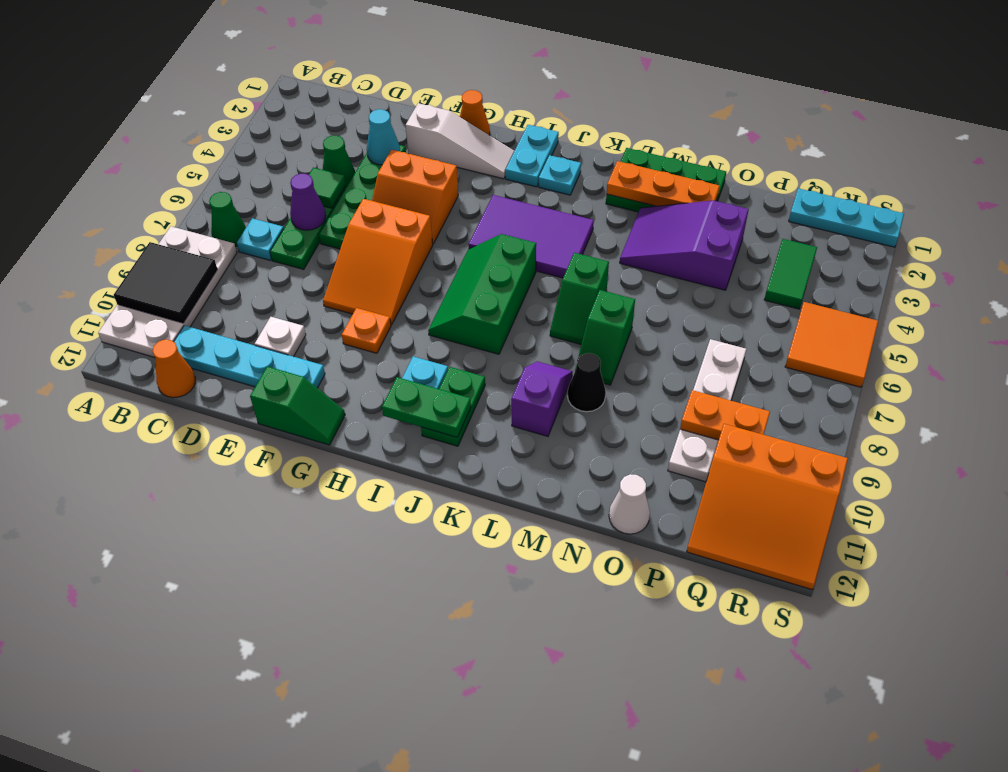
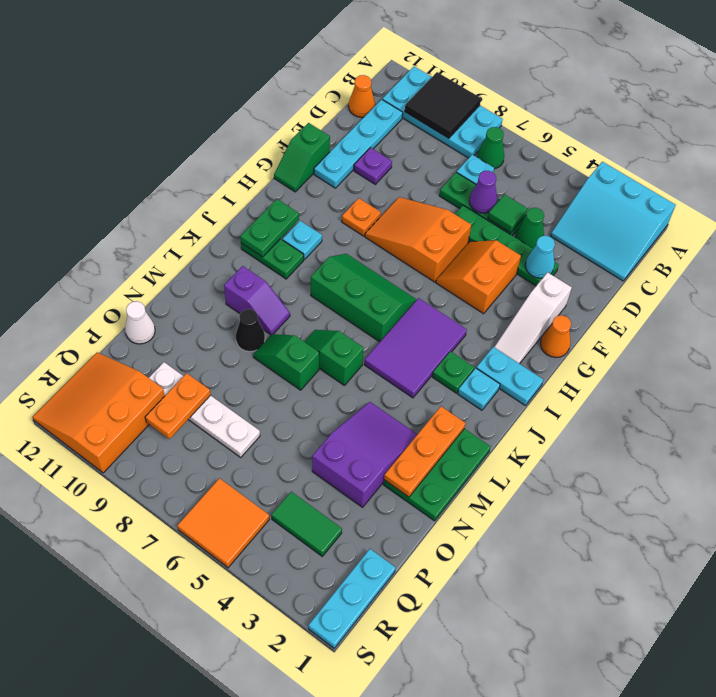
none -> cyan 3x3 slope [551,162,675,281]
white 2x4 plate [98,226,237,357] -> cyan 2x4 plate [382,66,503,158]
white 1x1 plate [255,317,306,357] -> purple 1x1 plate [354,148,392,184]
none -> green 1x1 plate [433,351,474,393]

